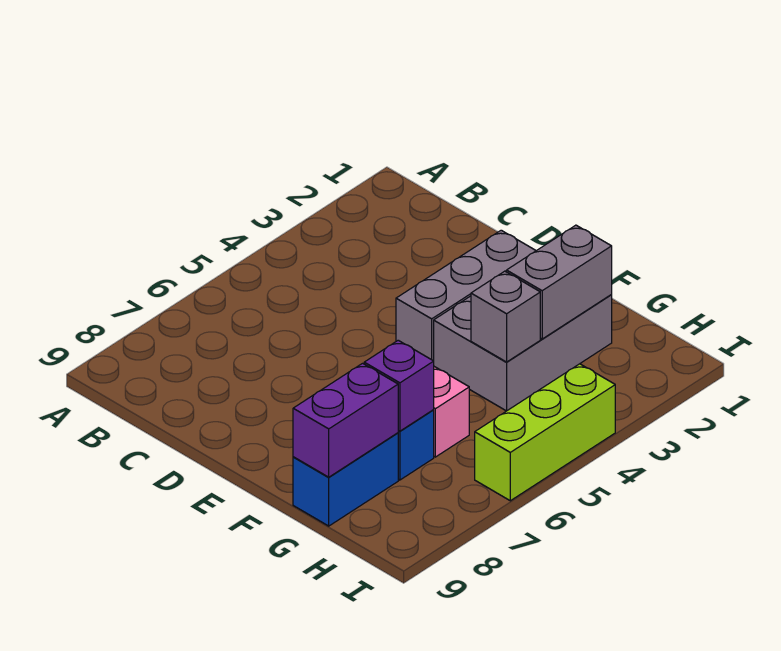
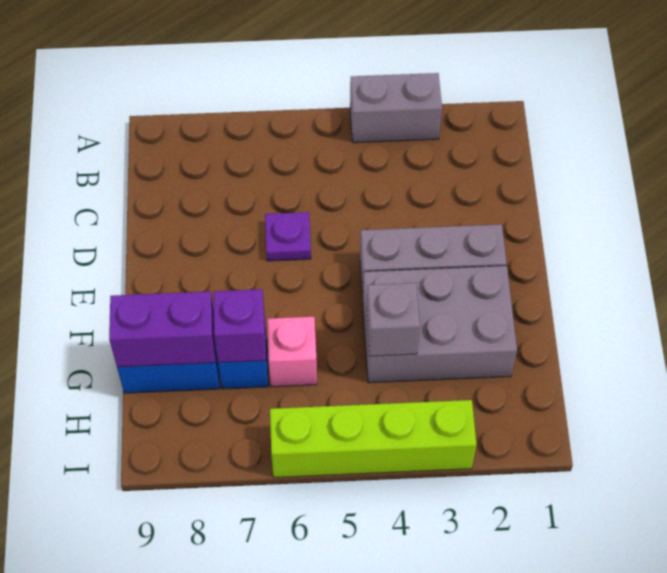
none -> purple 1x1 plate [265,212,311,261]
grey 1x2 brick [507,225,612,339] -> grey 1x2 brick moved to [350,73,442,143]
lime 1x3 brick [475,364,615,501] -> lime 1x4 brick [270,400,477,478]

